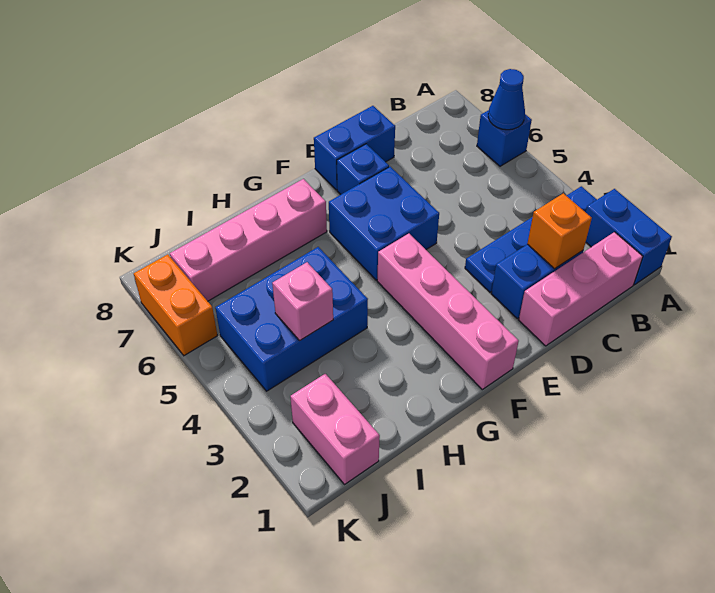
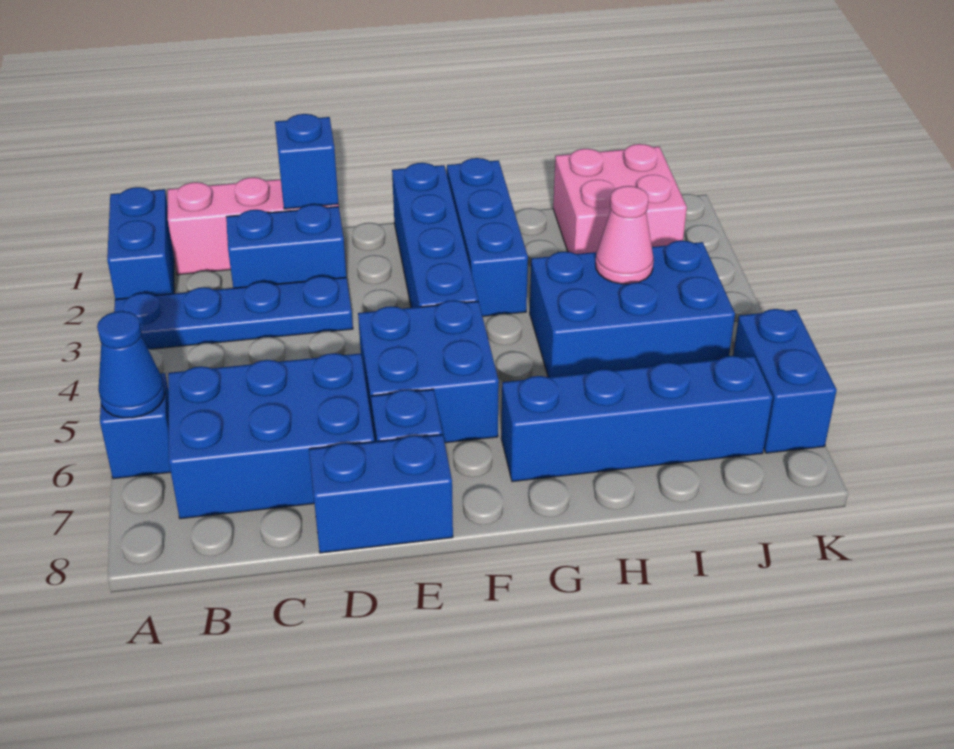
none -> blue 2x3 brick [168,353,374,519]
orange 1x1 brick [527,193,592,269] -> none
none -> blue 1x1 brick [275,114,338,209]
pink 1x4 brick [377,234,519,390] -> blue 1x4 brick [392,163,478,308]
none -> blue 1x3 brick [447,158,528,316]
pink 1x4 brick [170,179,327,301] -> blue 1x4 brick [501,356,773,482]
pink 1x1 brick [272,262,333,340] -> pink 1x1 cone [595,186,654,284]
pink 1x2 brick [290,374,380,484] -> pink 2x2 brick [553,144,687,254]
orange 1x2 brick [134,254,217,356] -> blue 1x2 brick [733,309,837,453]

